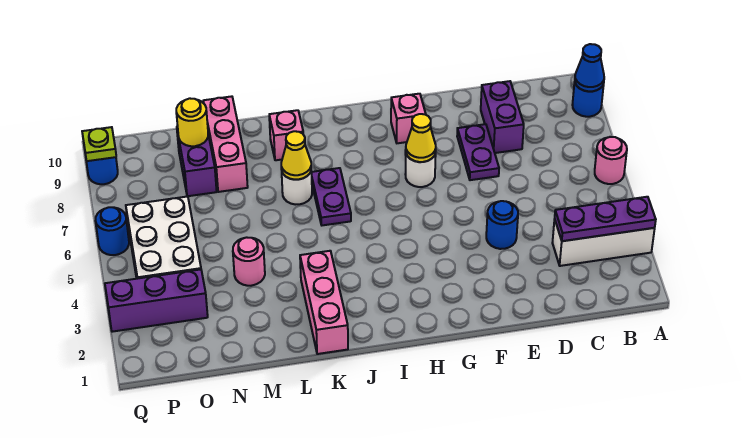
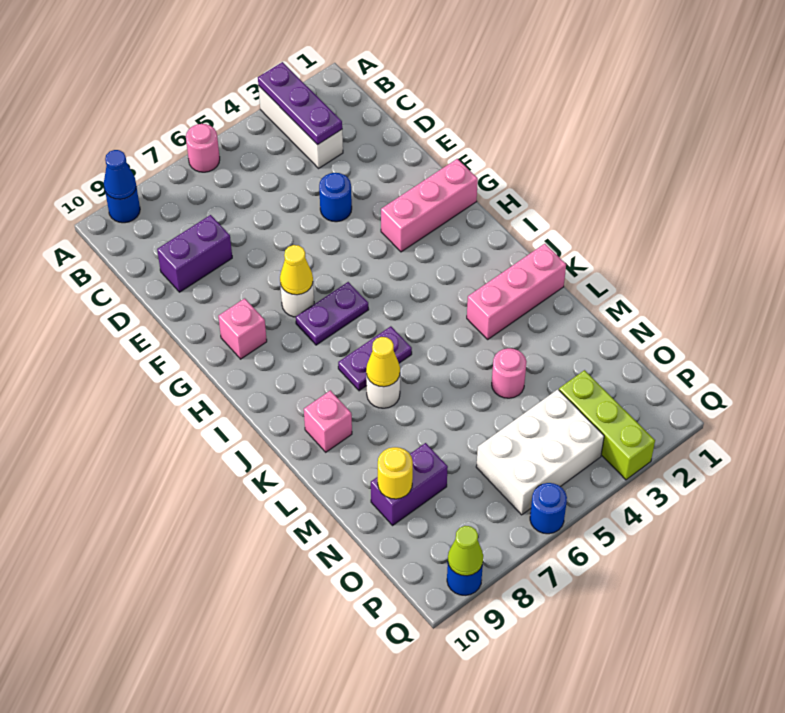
purple 1x2 plate [457,124,499,180] -> purple 1x2 plate moved to [296,282,369,345]
pink 1x3 brick [203,96,248,192] -> pink 1x3 brick moved to [381,159,478,252]
purple 1x3 brick [105,269,208,332] -> lime 1x3 brick [559,370,655,480]
lime 1x1 plate [82,127,116,161] -> lime 1x1 cone [448,526,483,576]

